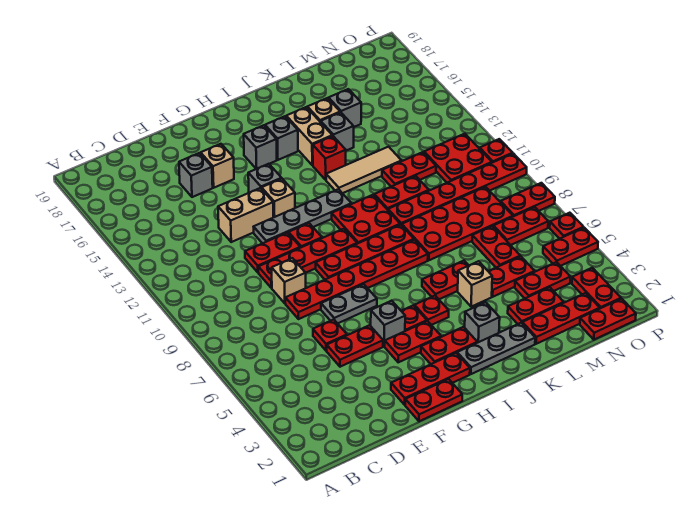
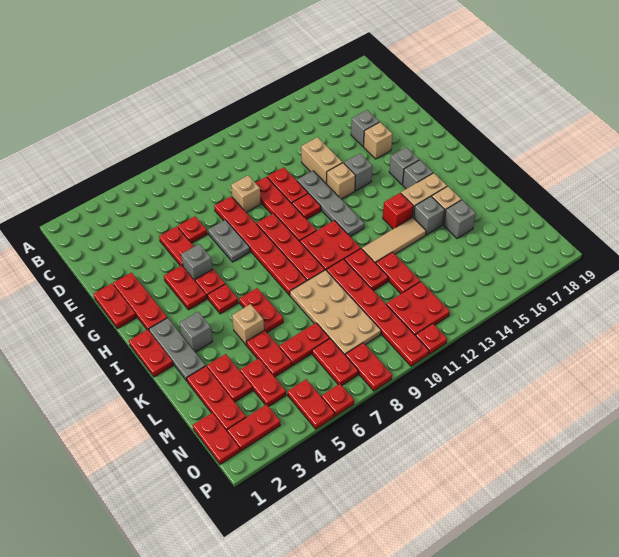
red 1x2 plate [421,327,477,364] -> red 1x2 plate moved to [129,330,173,377]
tan 1x3 tile [326,147,401,193] -> tan 1x3 tile turned to [362,218,426,263]
red 2x4 plate [402,187,513,260] -> tan 2x4 plate [290,270,381,355]

